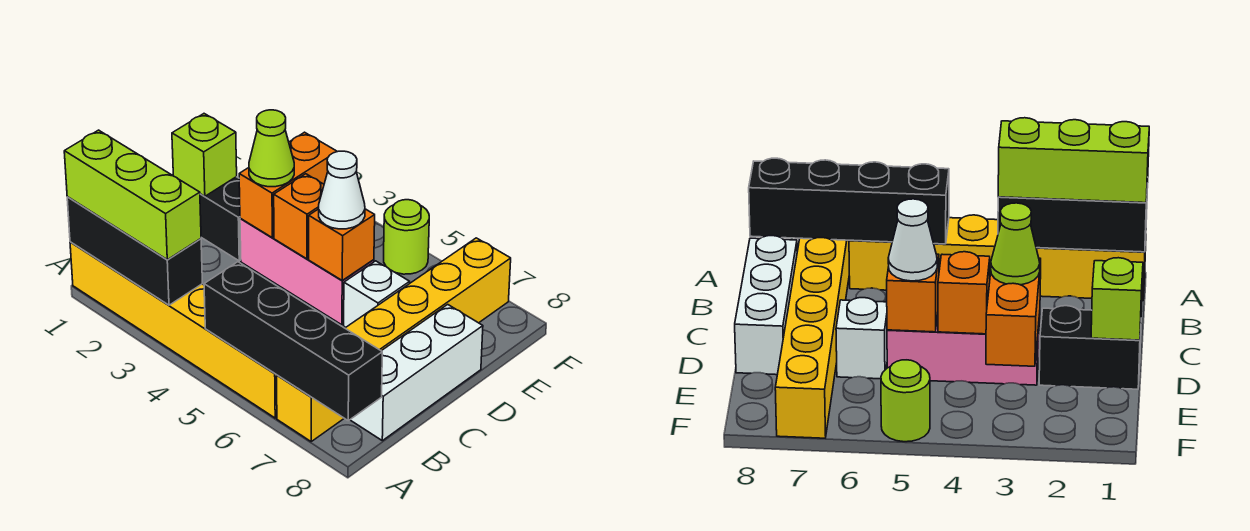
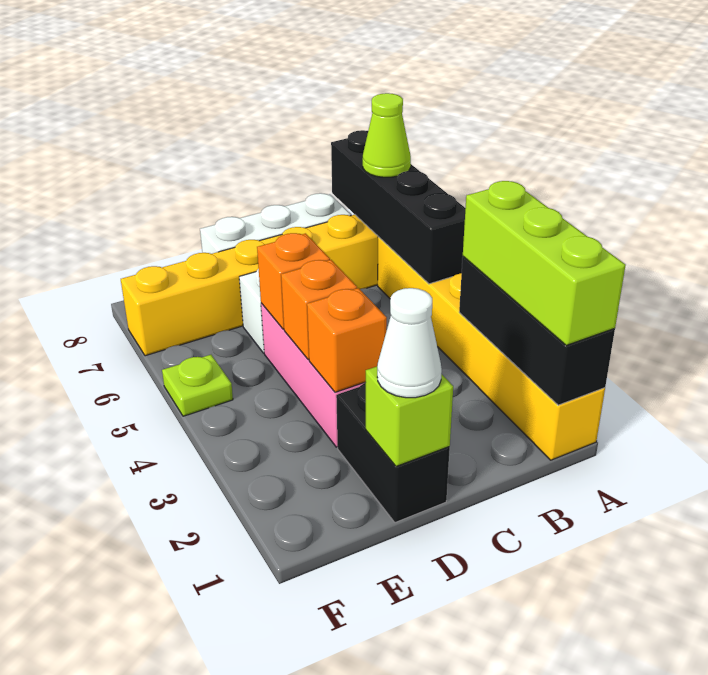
orange 1x2 brick [239,132,337,238] -> orange 1x1 brick [307,288,387,392]
lime 1x1 cone [249,110,294,187] -> lime 1x1 cone moved to [363,93,411,177]
white 1x1 cone [319,151,365,229] -> white 1x1 cone moved to [377,288,442,398]
lime 1x1 round brick [384,200,429,274] -> lime 1x1 plate [162,355,233,416]

